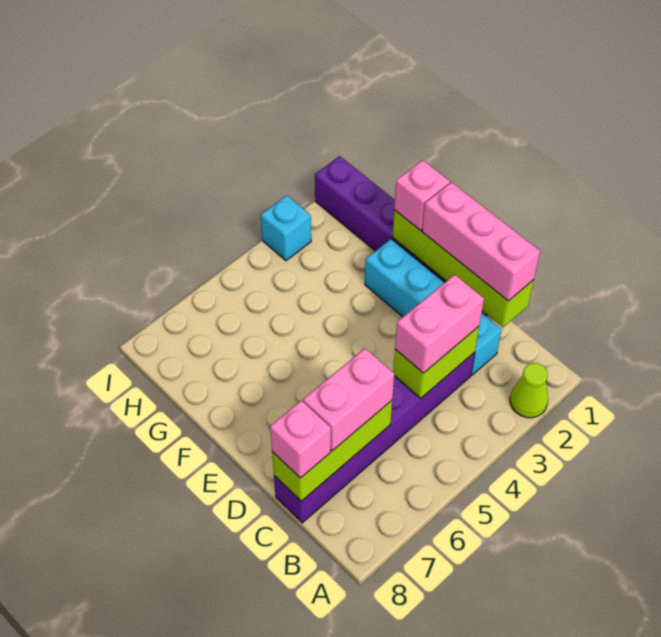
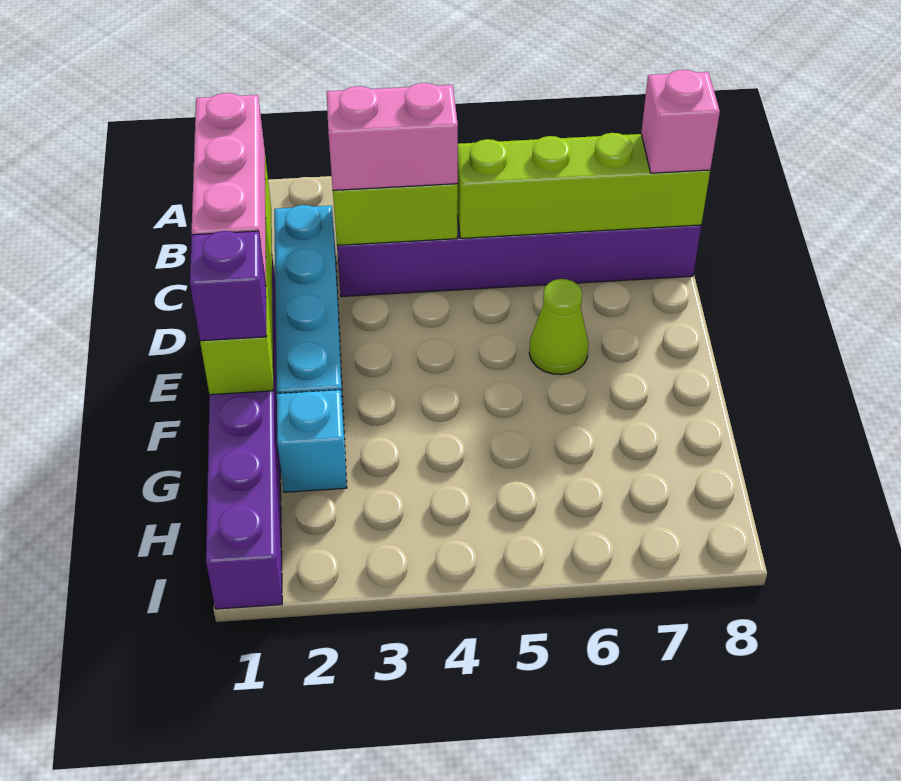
lime 1x1 cone [510,363,548,418] -> lime 1x1 cone moved to [529,279,588,375]
lime 1x3 brick [272,401,392,501] -> lime 1x4 brick [457,133,710,238]
pink 1x2 brick [303,348,394,451] -> none
pink 1x1 brick [394,160,450,231] -> purple 1x1 brick [190,231,267,341]
cyan 1x1 brick [261,195,311,261] -> cyan 1x1 brick moved to [277,390,347,492]

